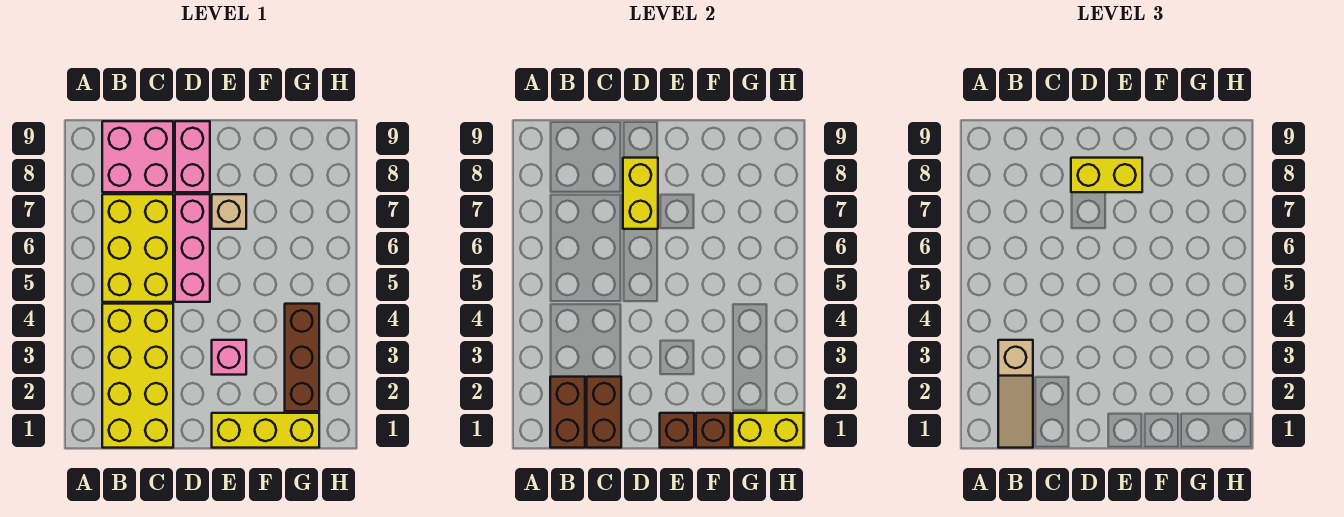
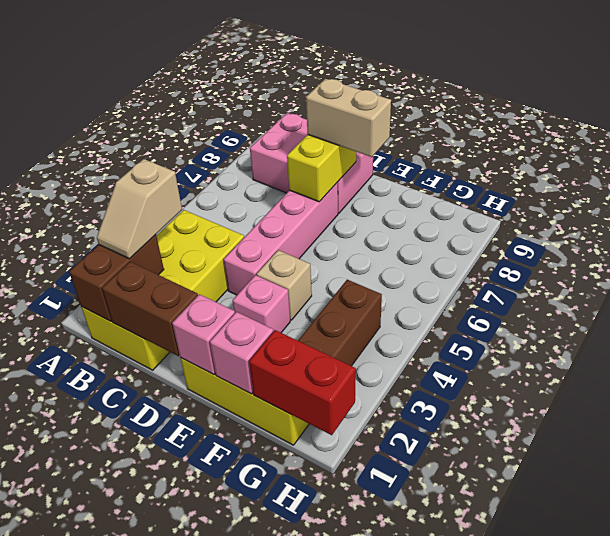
tan 1x3 slope [998,340,1033,448] -> tan 1x2 slope [97,159,182,259]
yellow 2x3 brick [102,194,173,302] -> none
brown 1x2 brick [587,377,621,448] -> brown 1x2 brick turned to [102,262,198,356]
pink 1x3 brick [175,194,210,302] -> pink 1x4 brick [224,182,338,295]
yellow 1x2 brick [1071,158,1142,192] -> tan 1x2 brick [306,79,391,157]
brown 1x1 brick [660,413,694,448] -> pink 1x1 brick [172,294,235,375]
tan 1x1 brick [212,194,246,229] -> tan 1x1 brick moved to [257,250,312,320]
brown 1x1 brick [696,413,731,448] -> pink 1x1 brick [210,312,273,394]
yellow 1x2 brick [733,413,804,448] -> red 1x2 brick [249,330,356,435]

